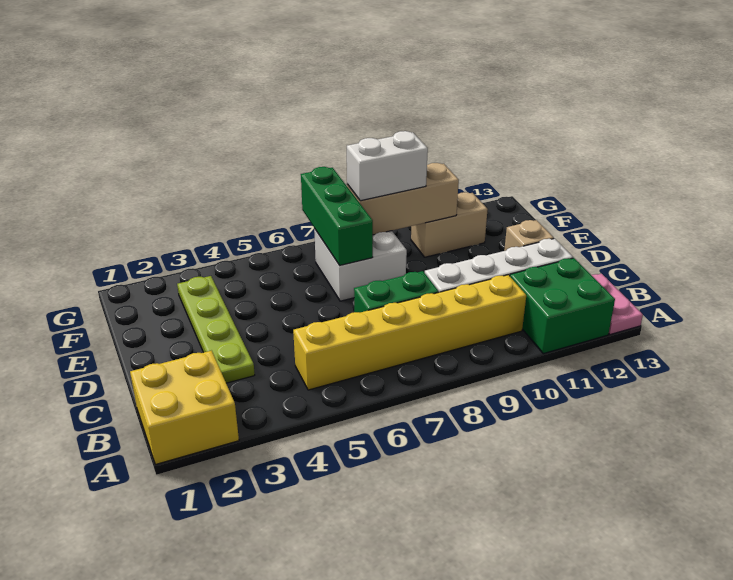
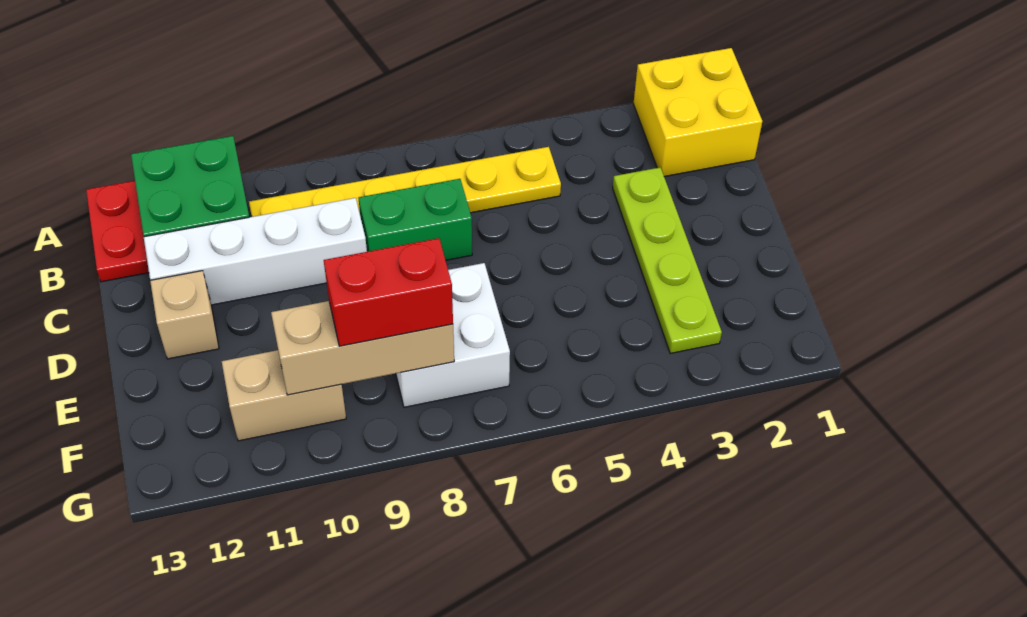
pink 1x2 plate [592,274,643,334] -> red 1x2 plate [86,181,149,282]
yellow 1x6 brick [293,275,526,390] -> yellow 1x6 plate [249,147,561,217]
green 1x3 brick [301,167,373,265] -> none
white 1x2 brick [347,131,428,201] -> red 1x2 brick [324,238,453,346]

